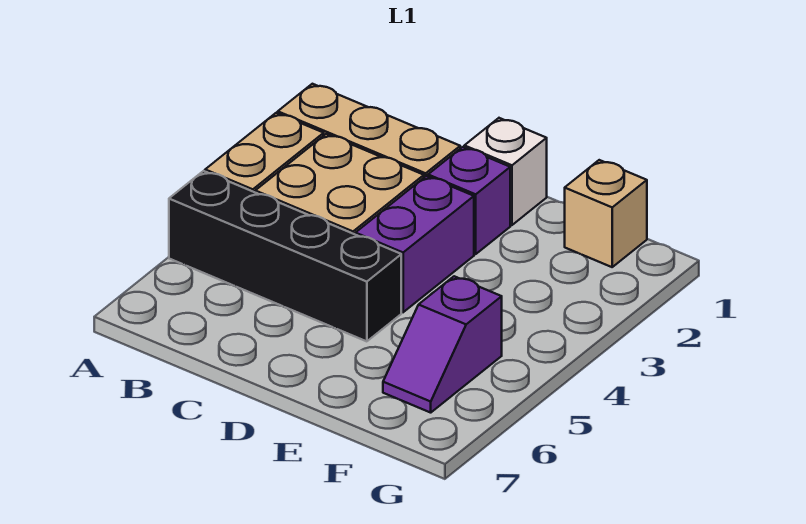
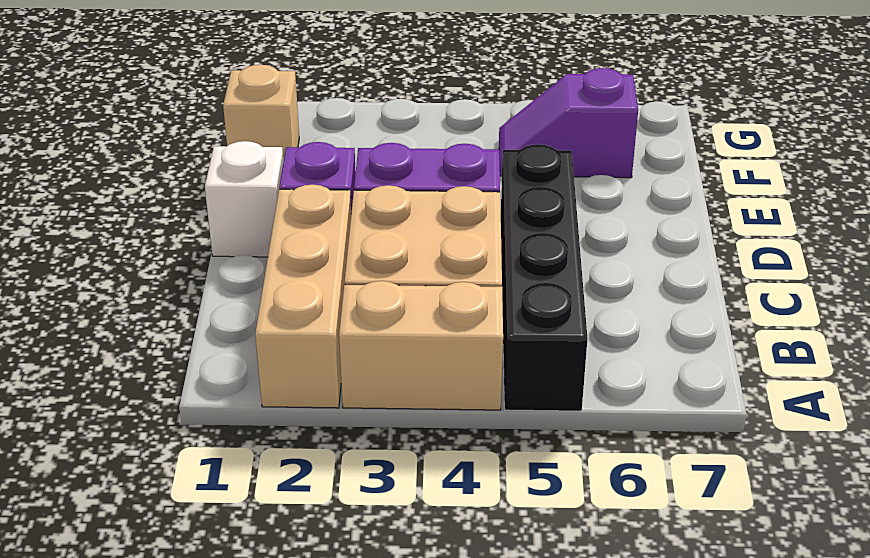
purple 1x2 slope [383,276,502,413] -> purple 1x2 slope turned to [499,68,638,178]

